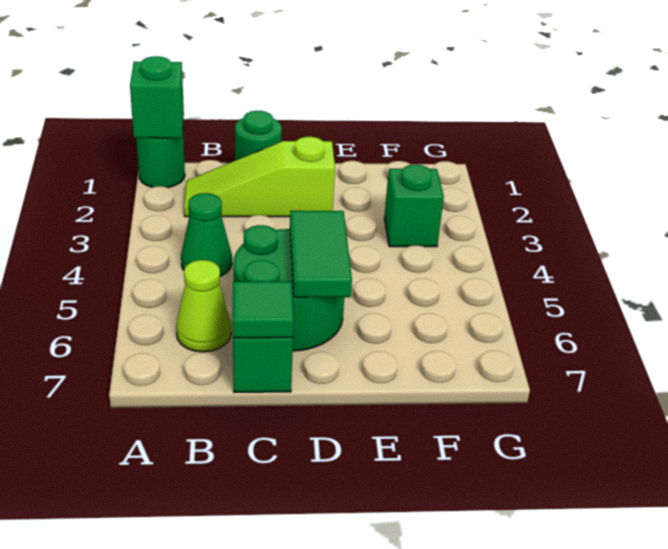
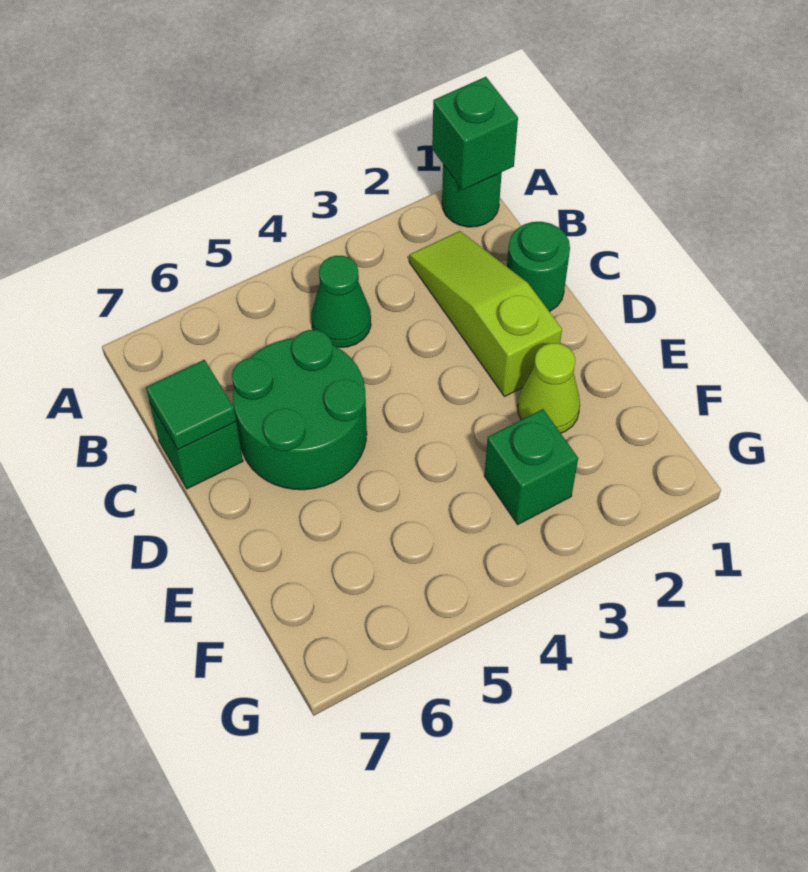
lime 1x1 cone [176,260,231,352] -> lime 1x1 cone moved to [518,343,580,433]
green 1x2 tile [290,211,352,298] -> none

